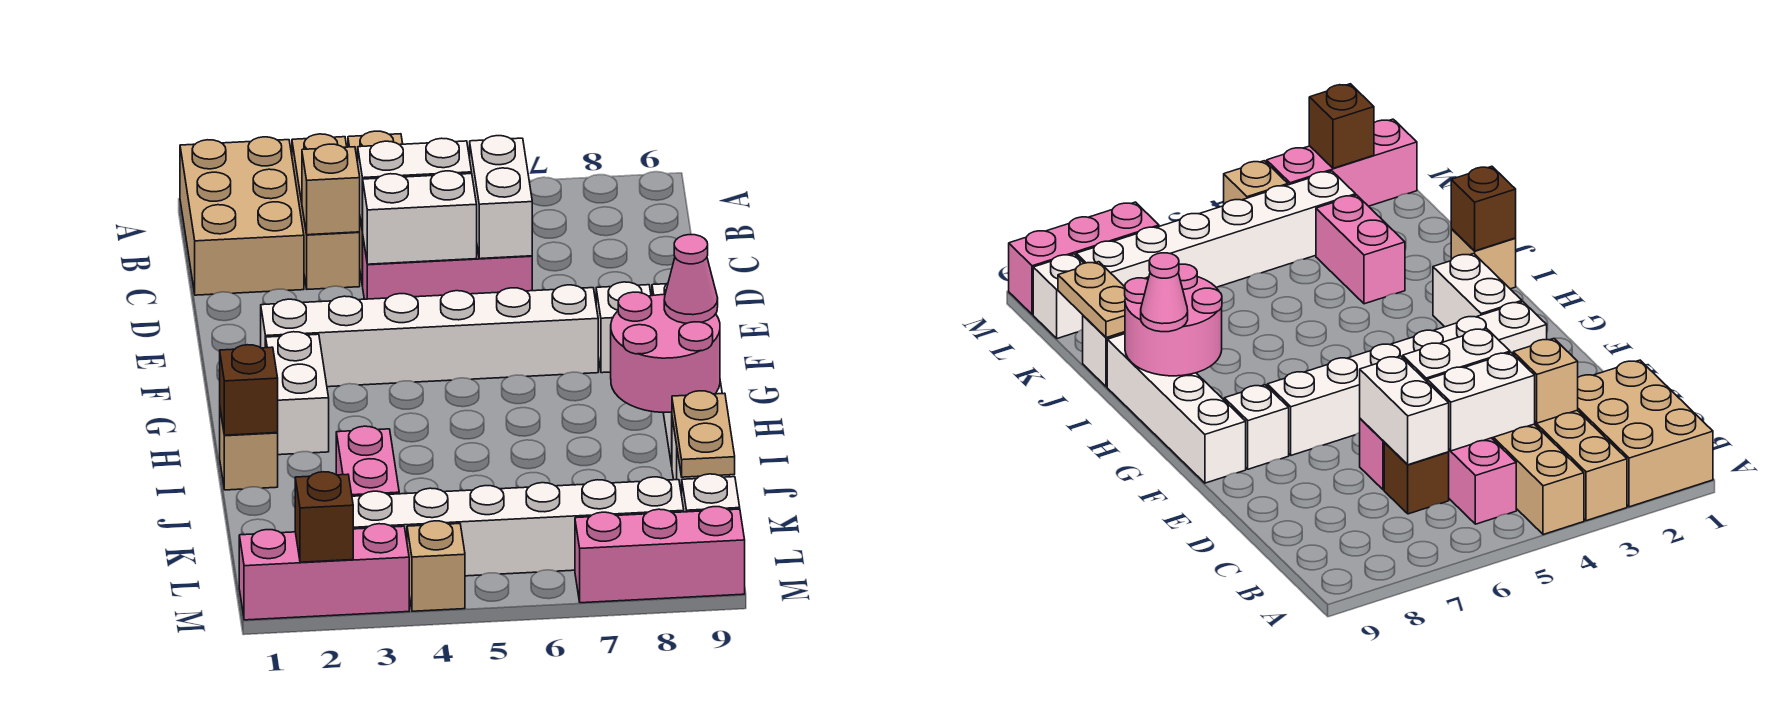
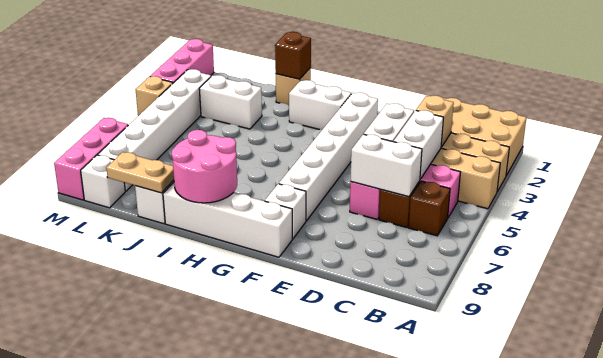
pink 1x1 cone [664,235,718,323] -> none
pink 1x2 brick [336,426,399,496] -> white 1x2 brick [199,75,262,129]
brown 1x1 brick [295,472,353,562] -> brown 1x1 brick moved to [409,181,450,236]

